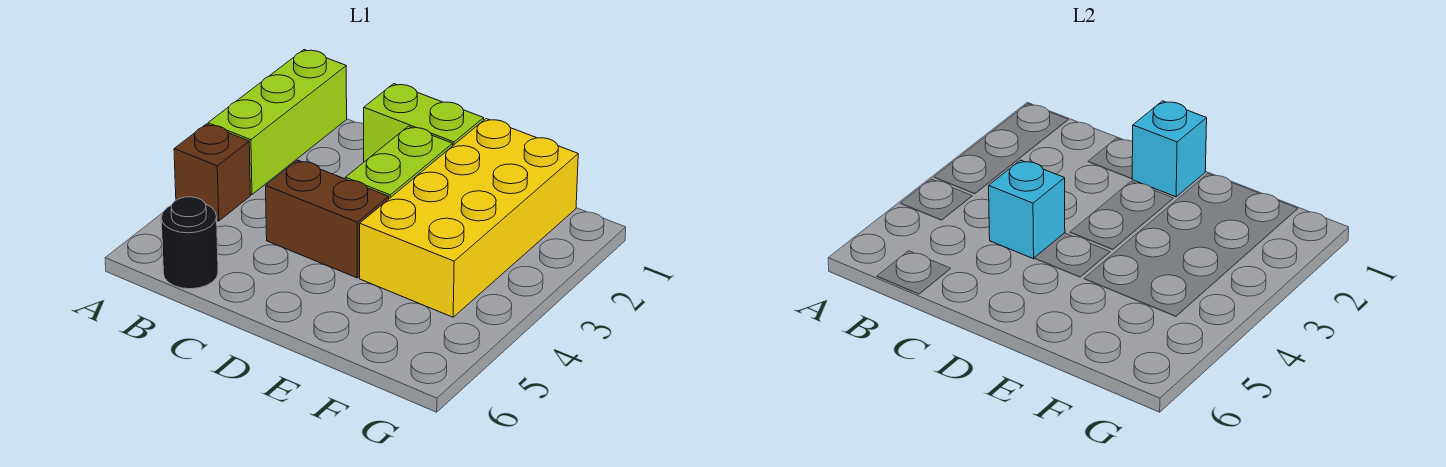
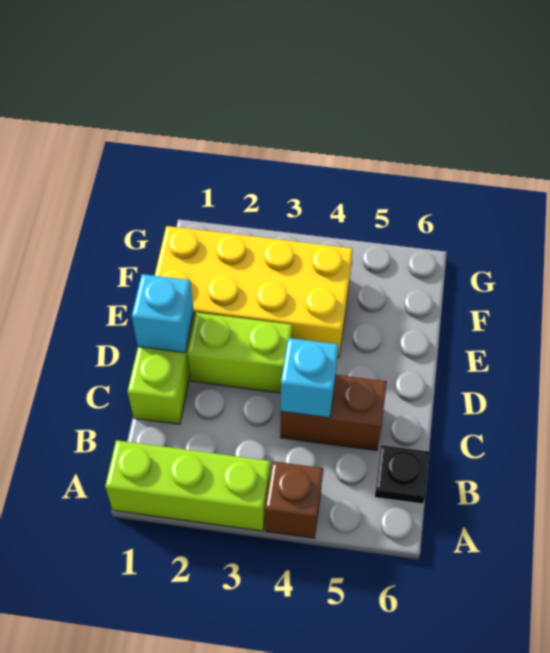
black 1x1 round brick [161,197,218,289] -> black 1x1 plate [375,445,429,504]
brown 1x2 brick [266,160,389,278] -> brown 1x2 brick turned to [280,375,387,451]

